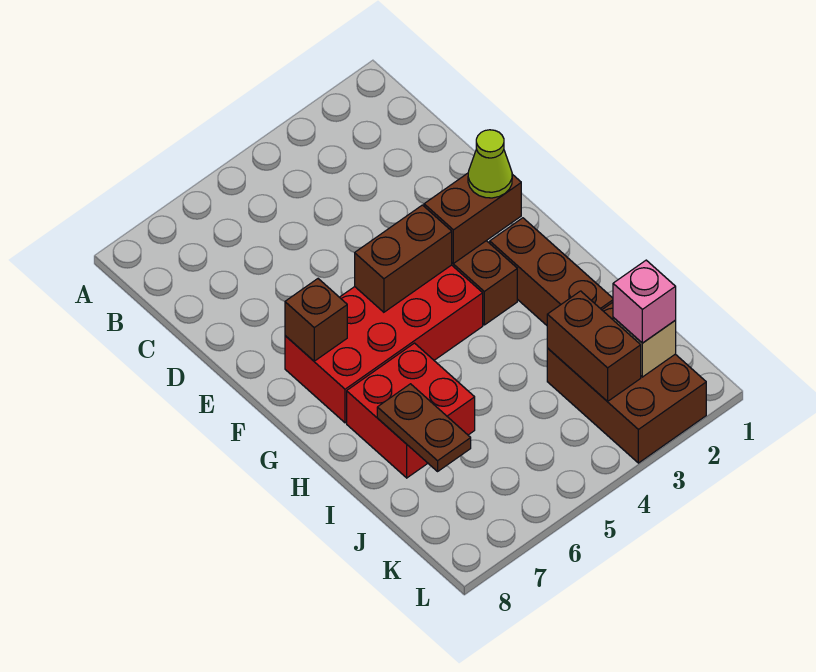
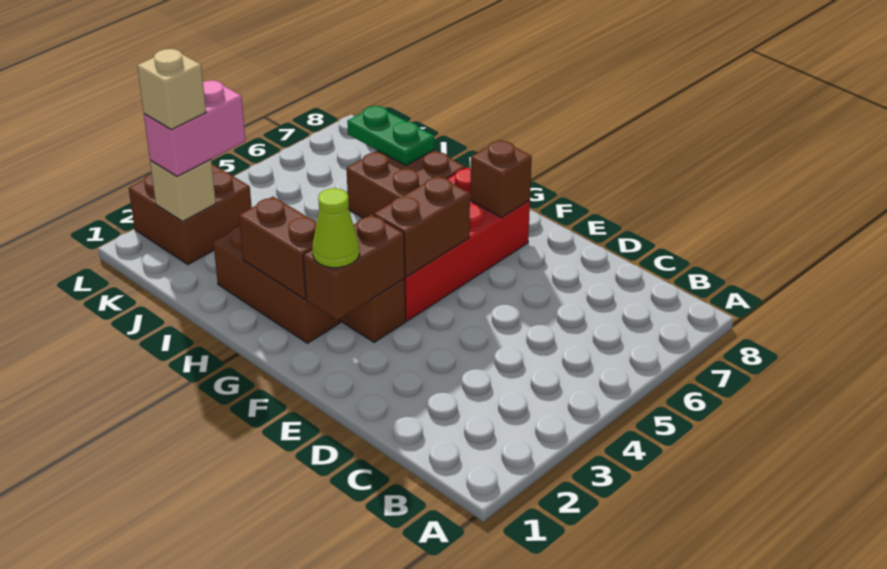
red 2x2 brick [347,343,475,478] -> brown 2x2 brick [346,150,465,218]
brown 1x2 plate [377,384,471,471] -> green 1x2 plate [347,106,434,166]
brown 2x3 brick [547,302,706,463] -> brown 2x2 brick [129,164,252,265]
brown 1x2 brick [547,291,641,402] -> brown 1x2 brick moved to [239,197,317,299]
pink 1x1 brick [613,260,676,343] -> pink 1x2 brick [144,80,246,177]
none -> tan 1x1 brick [137,49,206,130]

